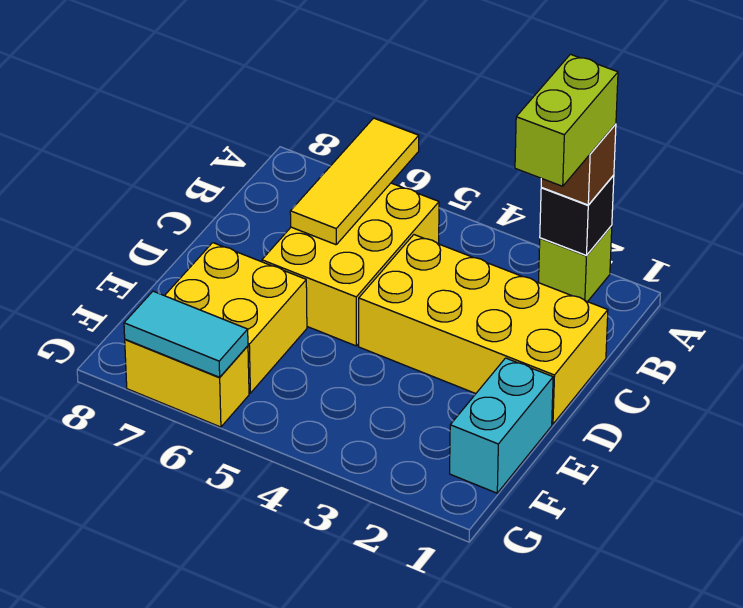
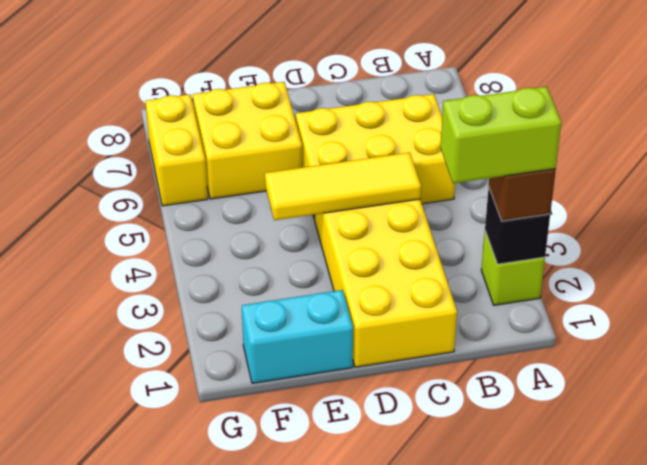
yellow 1x3 tile [290,118,419,245] -> yellow 1x3 tile moved to [265,152,421,220]
cyan 1x2 tile [124,291,248,377] -> none

